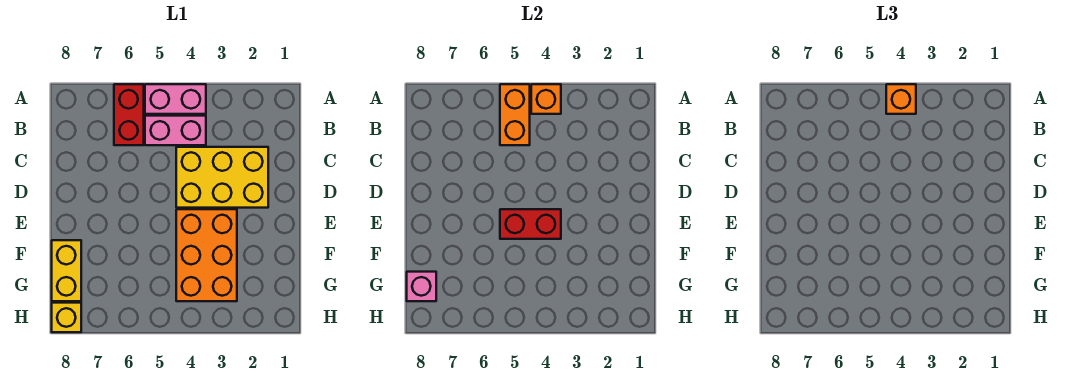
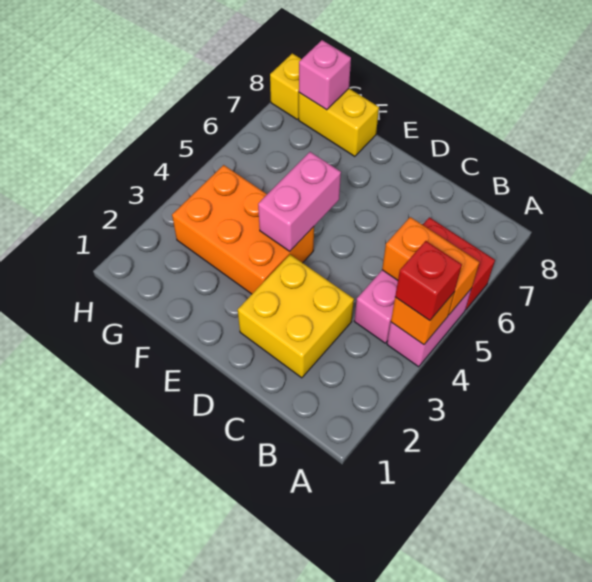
orange 1x1 brick [886,84,916,114] -> red 1x1 brick [395,241,462,321]
yellow 2x3 brick [176,147,268,208] -> yellow 2x2 brick [238,255,354,378]
red 1x2 brick [500,209,561,239] -> pink 1x2 brick [258,152,341,251]

